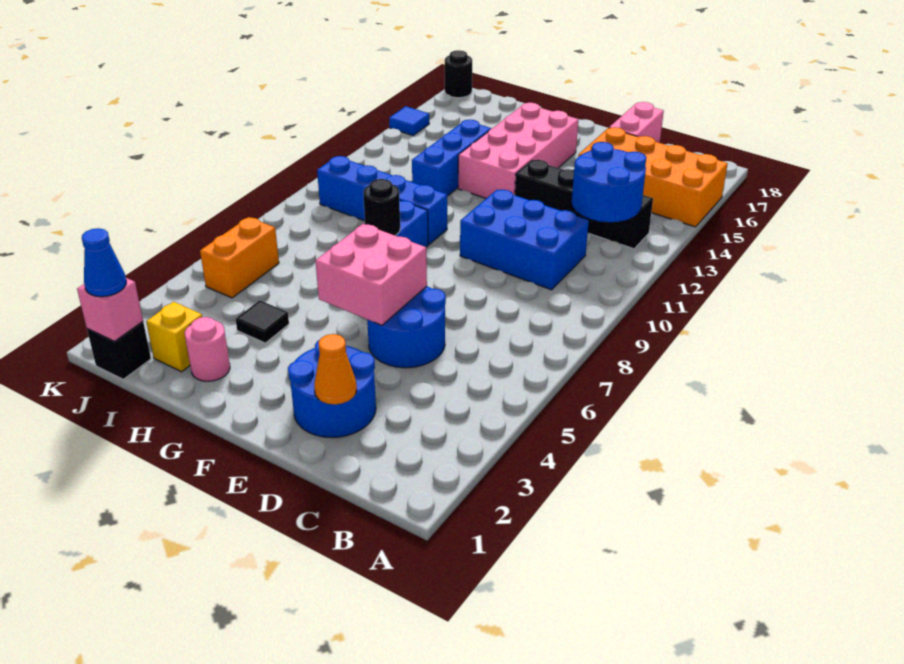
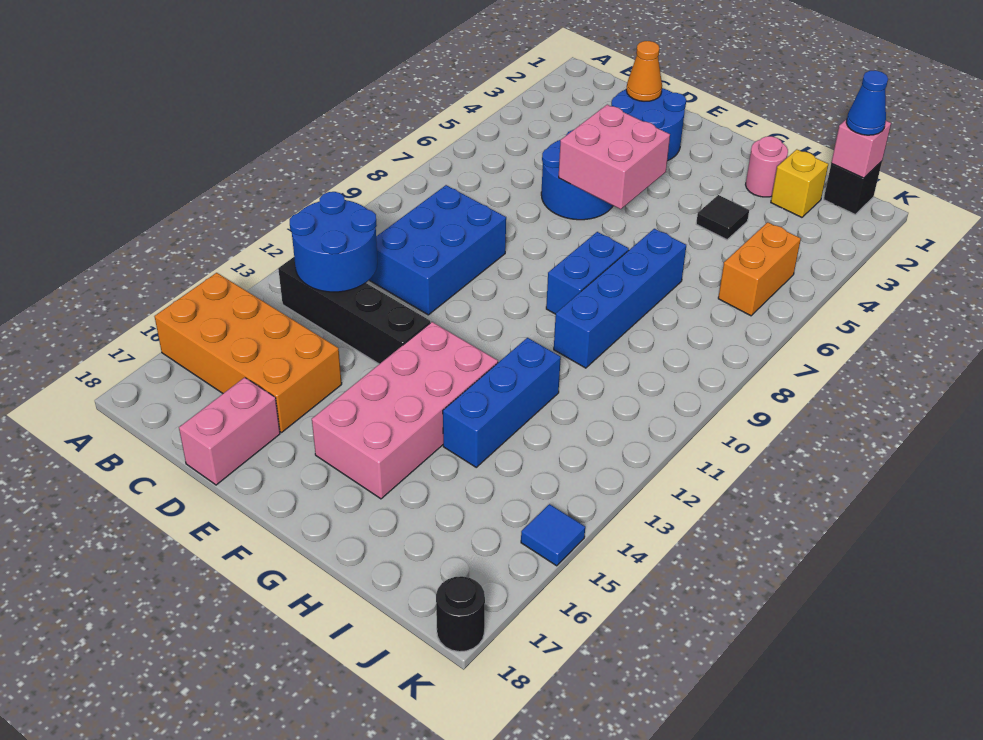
blue 2x3 brick [460,189,589,290] -> blue 2x3 brick turned to [369,185,506,315]
black 1x1 round brick [363,179,400,235] -> none
blue 1x4 brick [317,156,447,244] -> blue 1x4 brick turned to [554,229,686,368]

